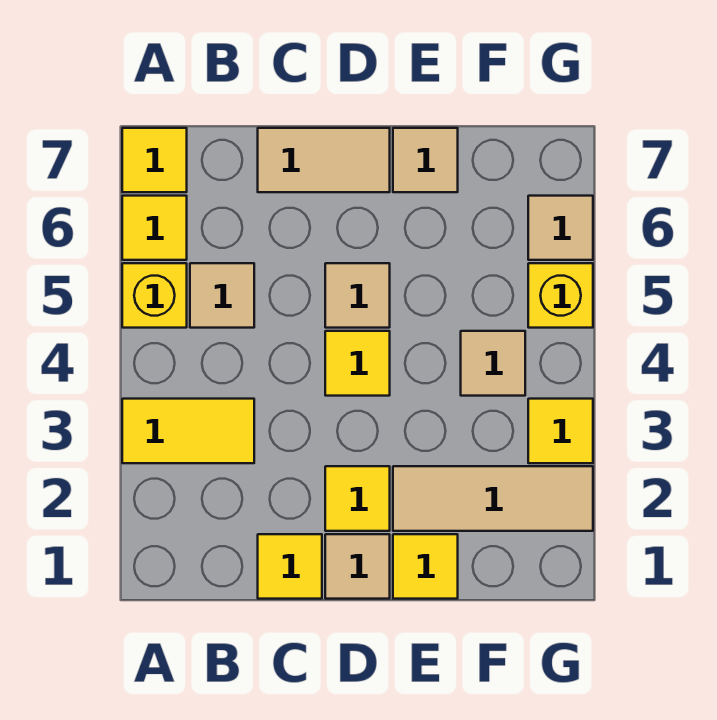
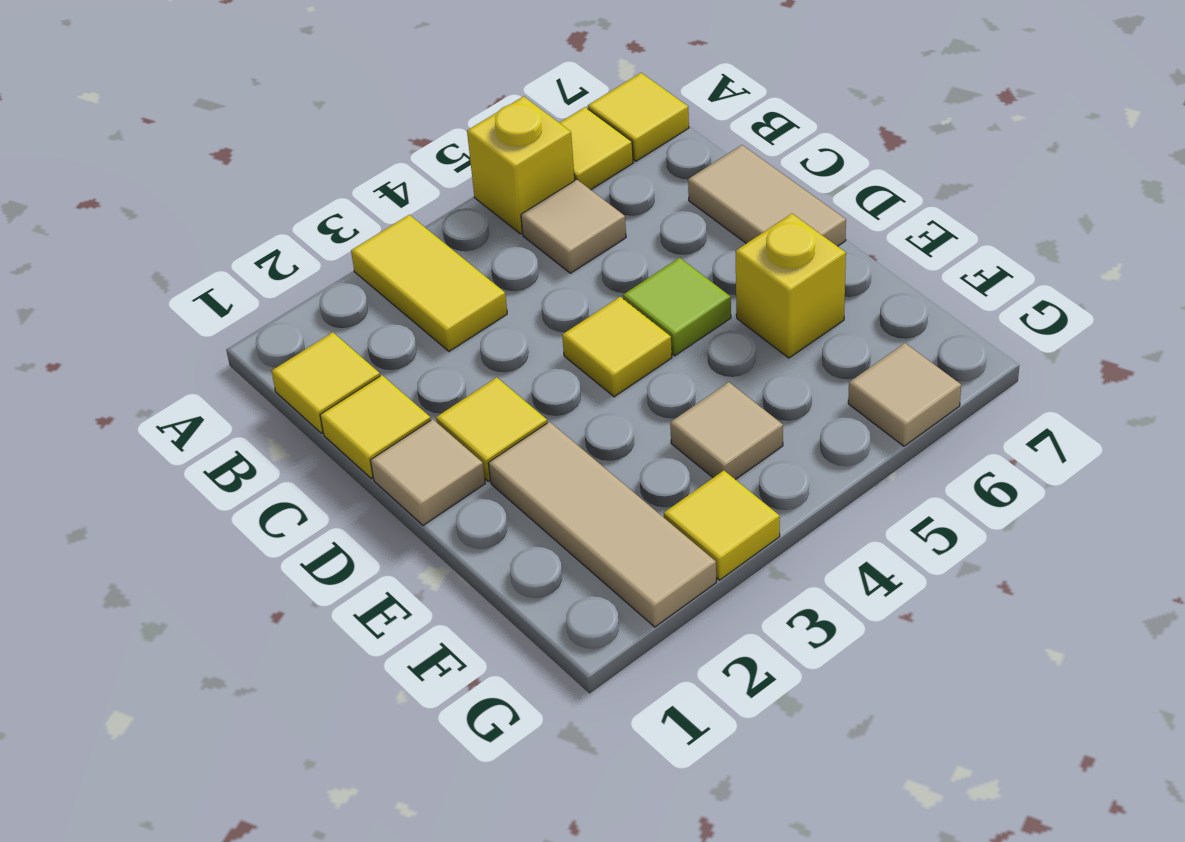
tan 1x1 tile [325,263,390,328] -> lime 1x1 tile [623,258,731,356]
yellow 1x1 tile [393,534,458,599] -> yellow 1x1 tile moved to [271,332,380,433]
tan 1x1 tile [393,128,458,192] -> none
yellow 1x1 brick [528,263,593,328] -> yellow 1x1 brick moved to [735,214,846,358]

